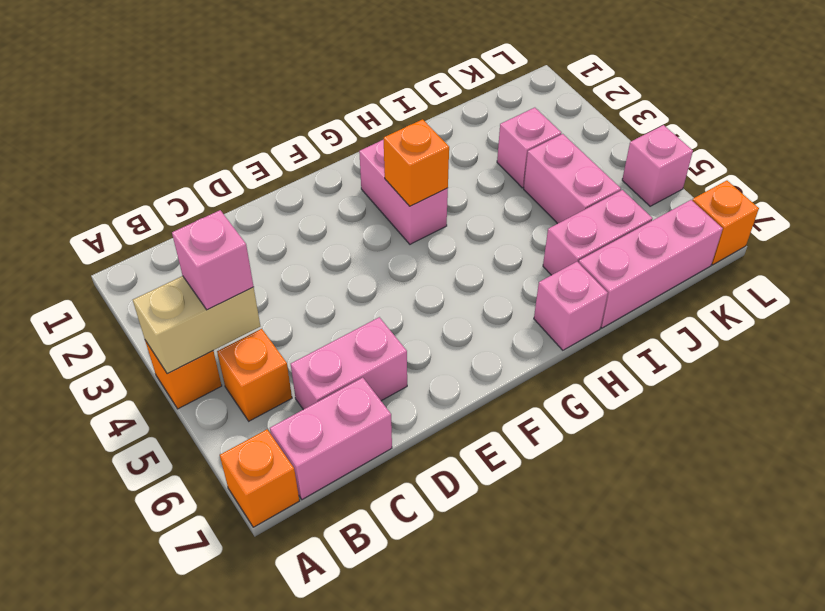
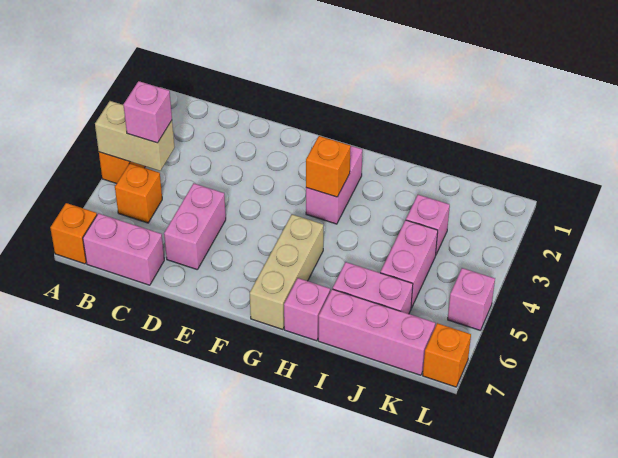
pink 1x2 brick [291,317,407,410] -> pink 1x2 brick turned to [164,183,226,270]
none -> tan 1x3 brick [250,214,323,329]

